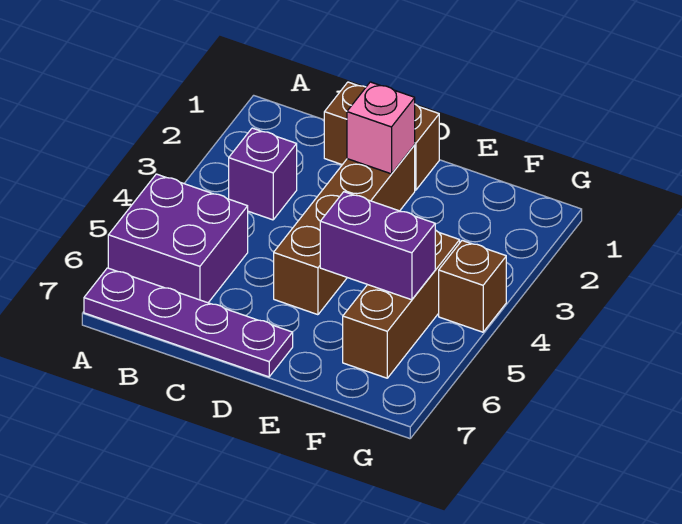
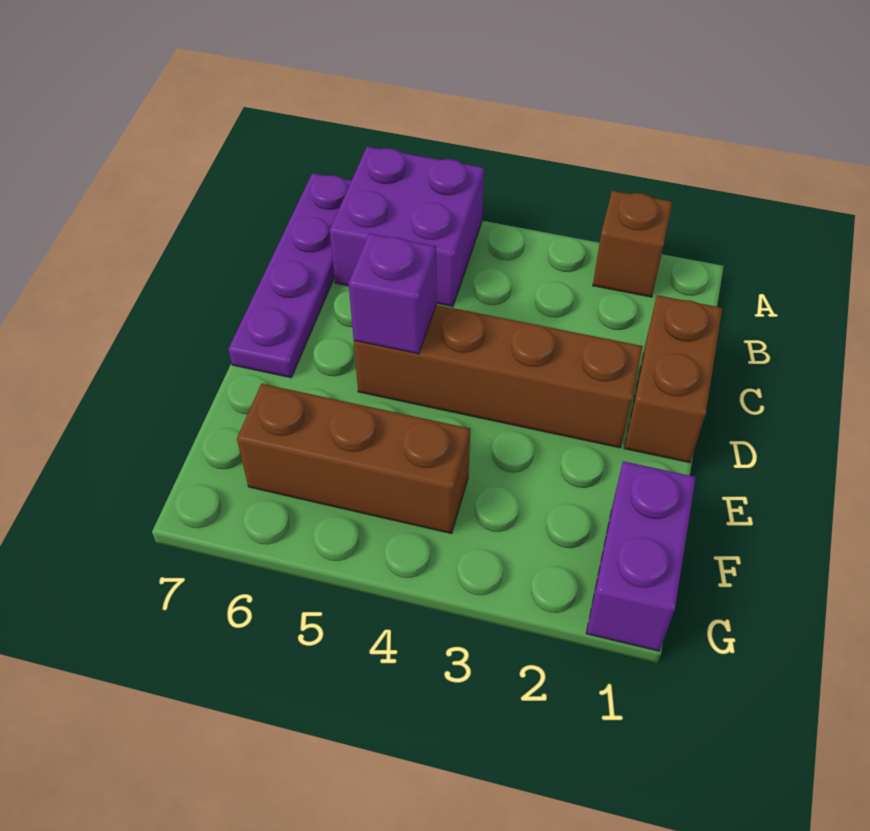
purple 1x1 brick [229,128,297,220] -> purple 1x1 brick moved to [349,233,436,354]
pink 1x1 brick [347,82,415,174] -> none
purple 1x2 brick [320,192,435,300] -> purple 1x2 brick moved to [586,461,696,651]
brown 1x1 brick [439,241,506,332] -> brown 1x1 brick moved to [593,191,672,297]

